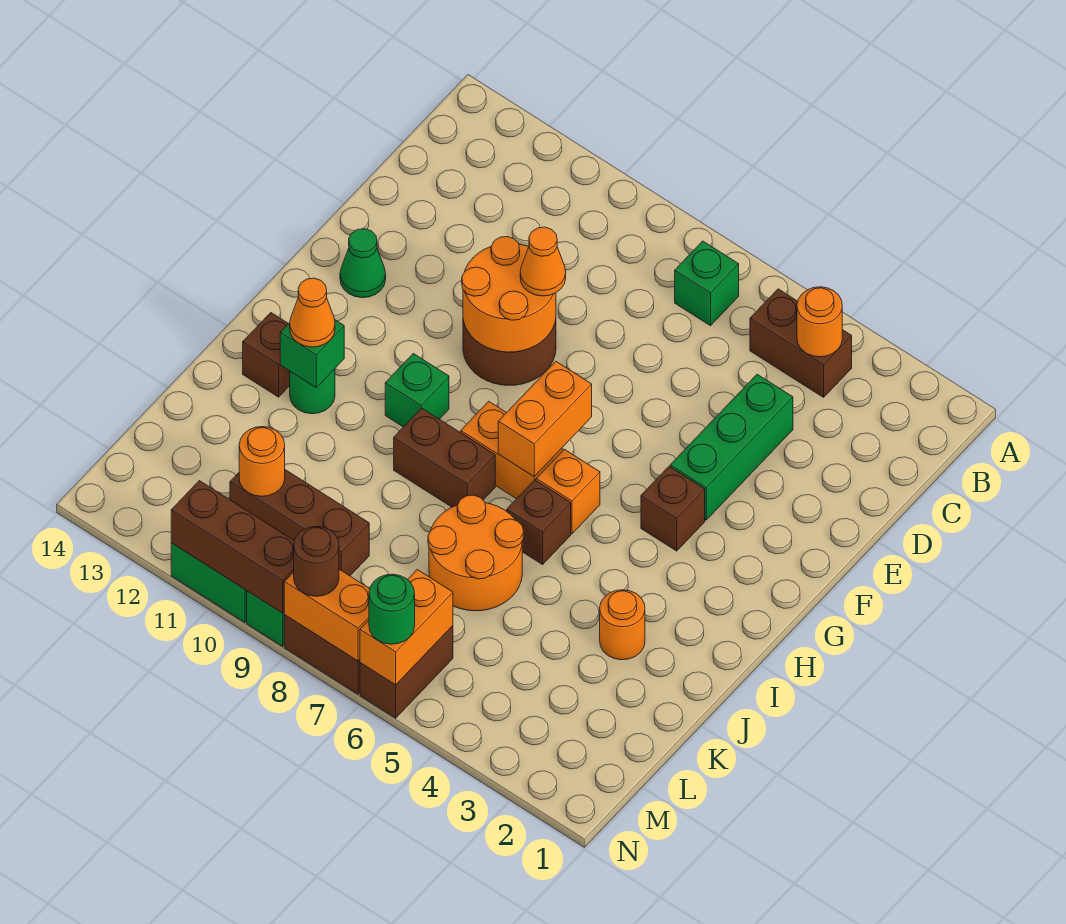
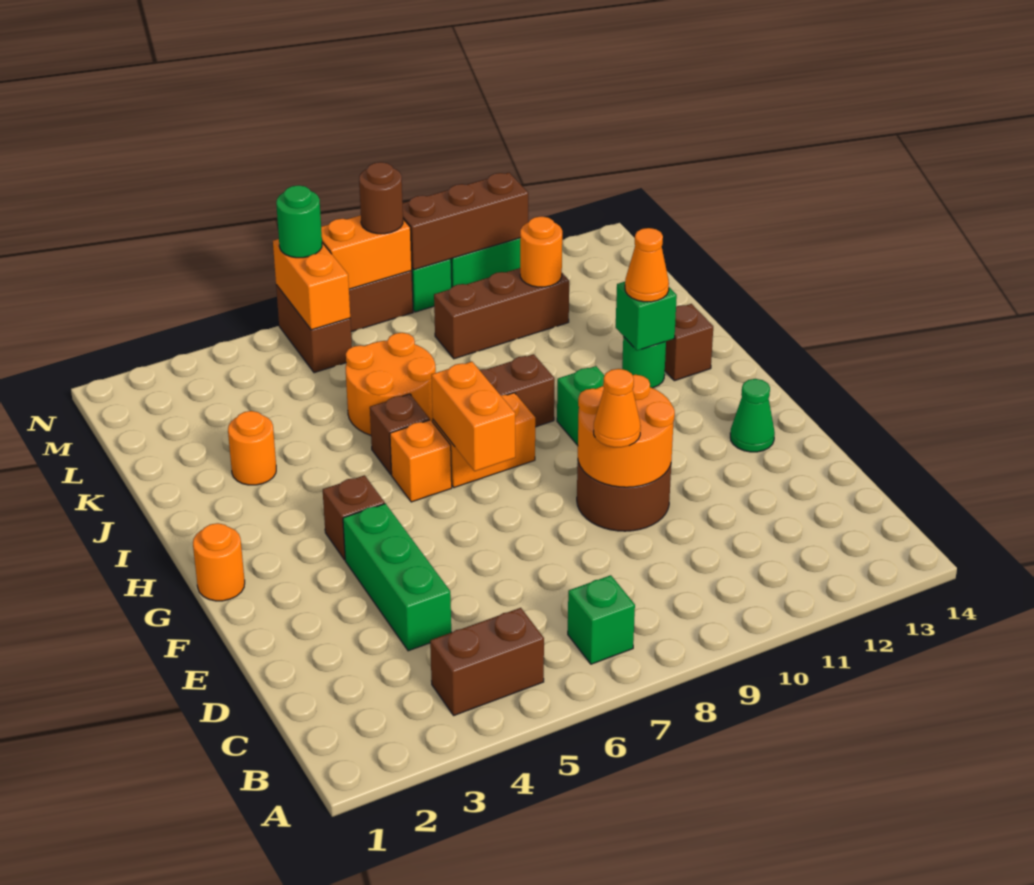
orange 1x1 round brick [797,287,842,357] -> orange 1x1 round brick moved to [193,523,245,601]

